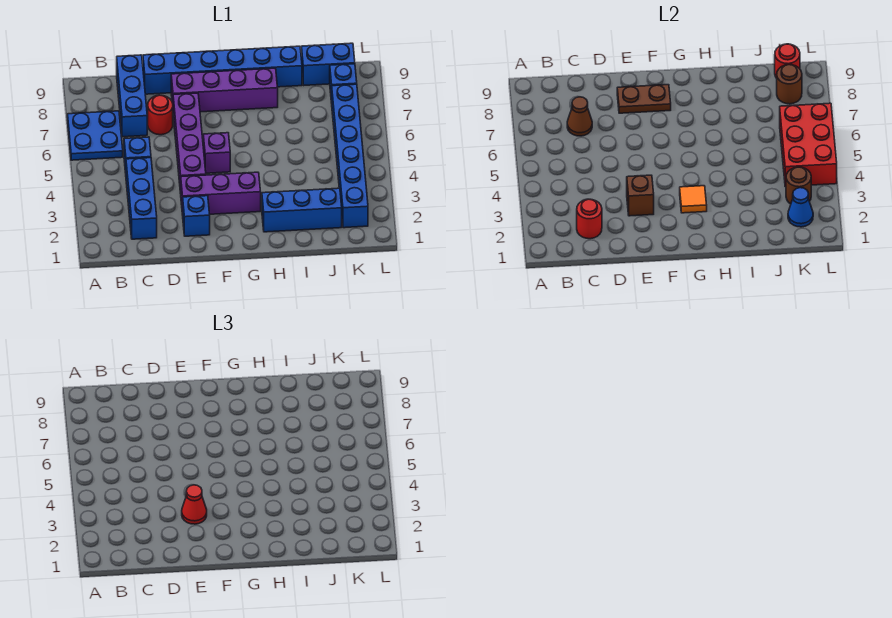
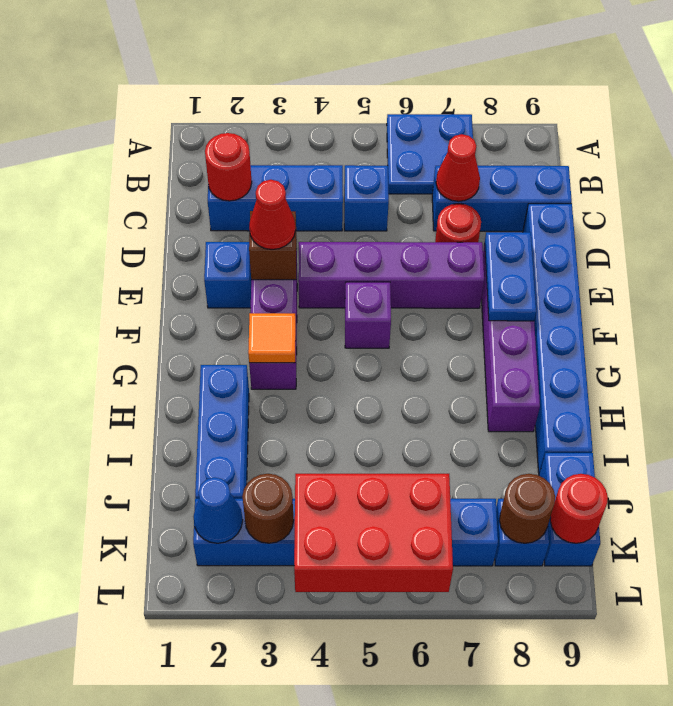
brown 1x1 cone [567,97,592,136] -> red 1x1 cone [436,134,480,201]
brown 1x2 plate [617,85,671,113] -> blue 1x2 plate [485,232,536,321]

